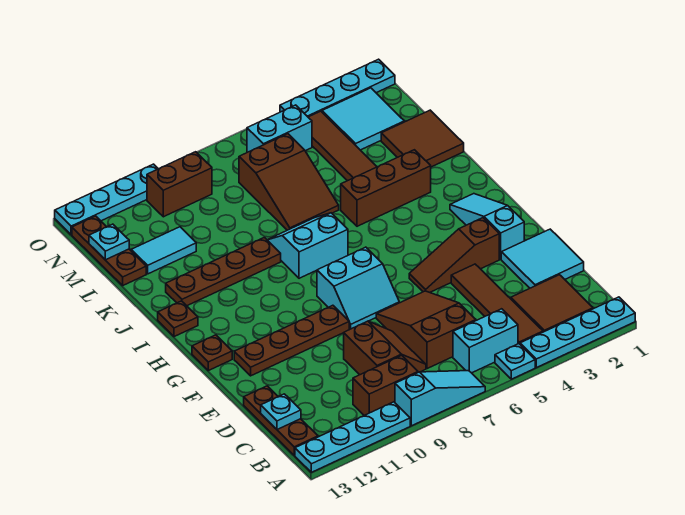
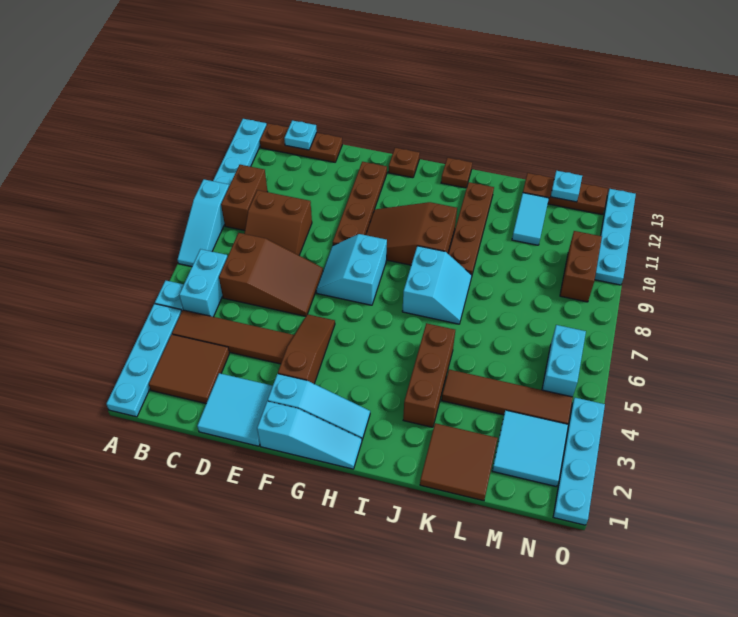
none -> cyan 1x3 slope [257,401,362,469]
brown 2x3 slope [239,134,339,230] -> brown 2x3 slope moved to [366,202,457,265]

